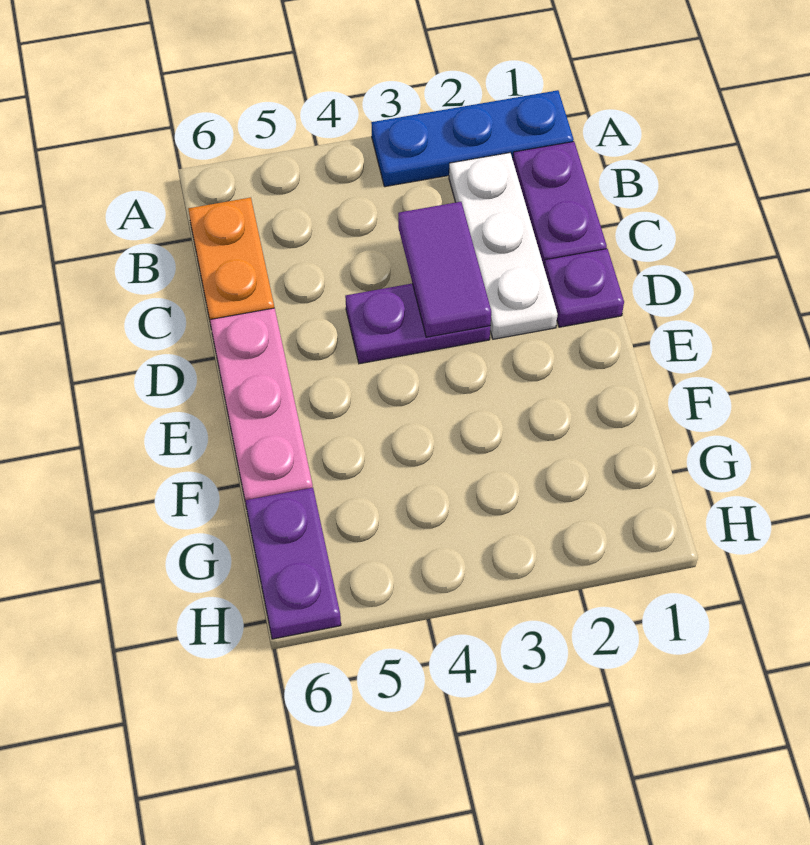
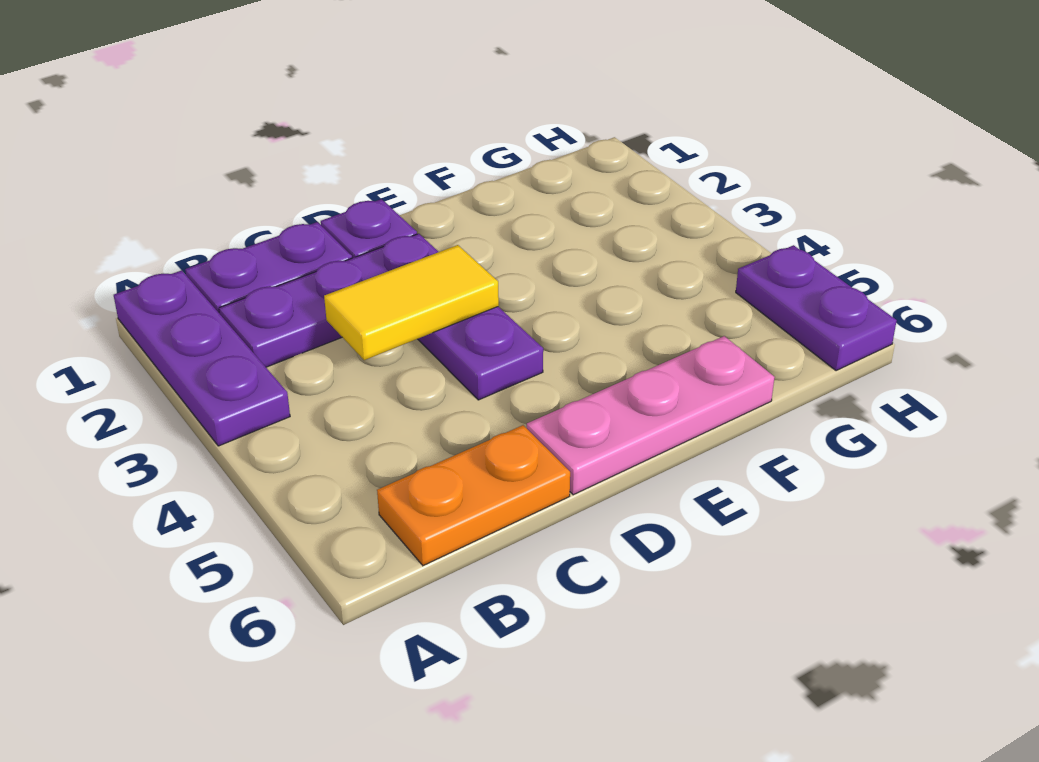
blue 1x3 plate [371,90,574,187] -> purple 1x3 plate [114,270,290,446]
white 1x3 plate [449,153,558,339] -> purple 1x3 plate [219,234,438,367]
purple 1x2 tile [398,202,491,337] -> yellow 1x2 tile [324,245,499,360]
purple 1x2 plate [246,488,341,639] -> purple 1x2 plate turned to [736,245,897,371]

